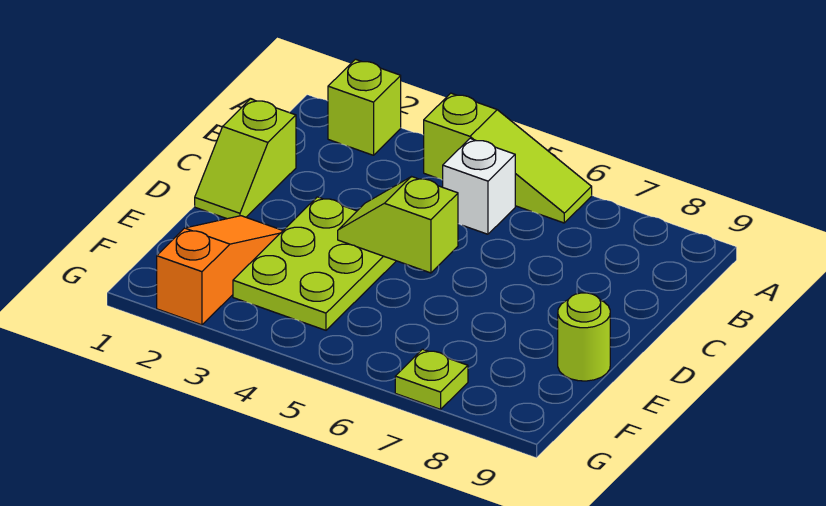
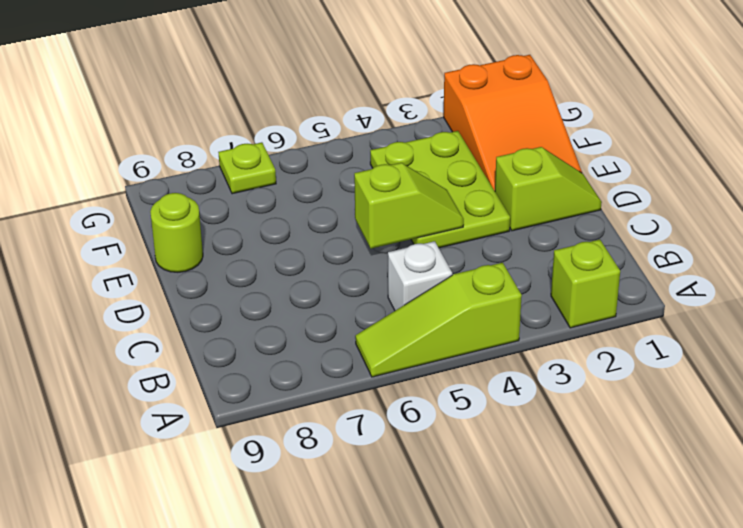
lime 1x2 slope [195,99,296,219] -> lime 1x2 slope turned to [495,147,602,231]
orange 1x3 slope [157,216,283,325] -> orange 2x3 slope [444,55,582,191]

